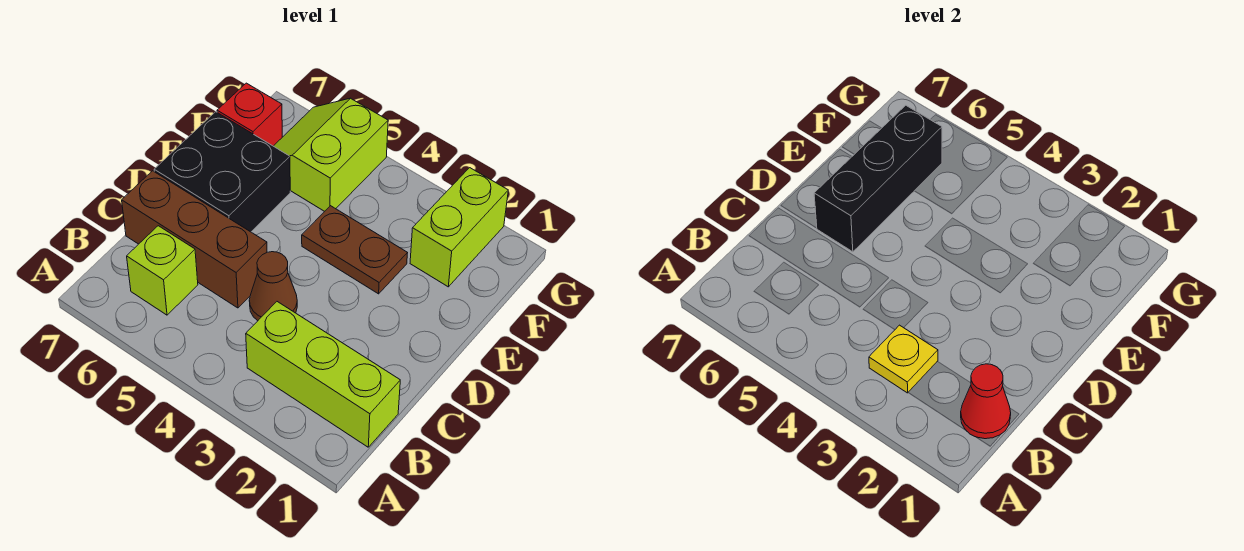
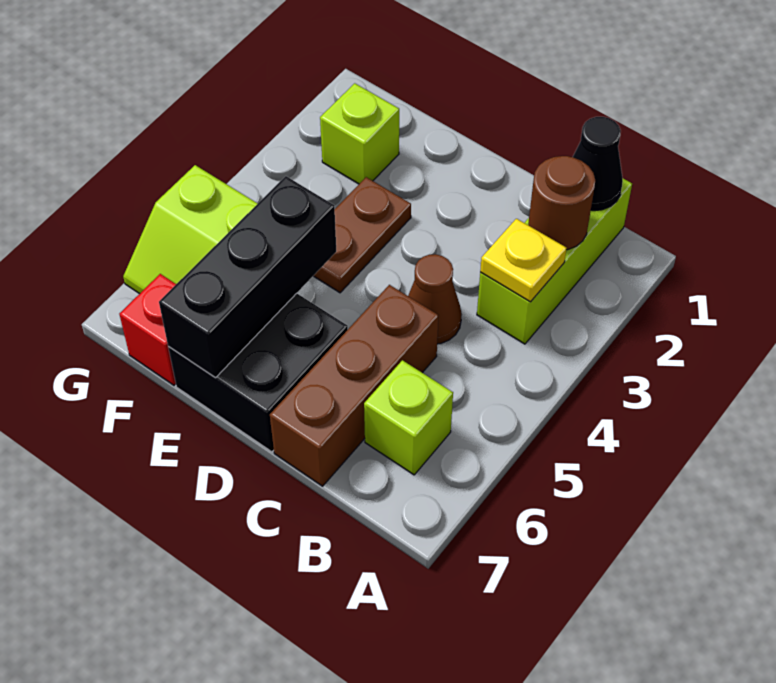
red 1x1 cone [961,364,1011,439] -> black 1x1 cone [573,117,623,211]
none -> brown 1x1 round brick [528,156,595,250]
black 1x3 brick [814,105,942,252] -> black 1x3 brick turned to [159,176,336,378]
lime 1x2 brick [410,168,508,287] -> lime 1x1 brick [320,83,399,184]

